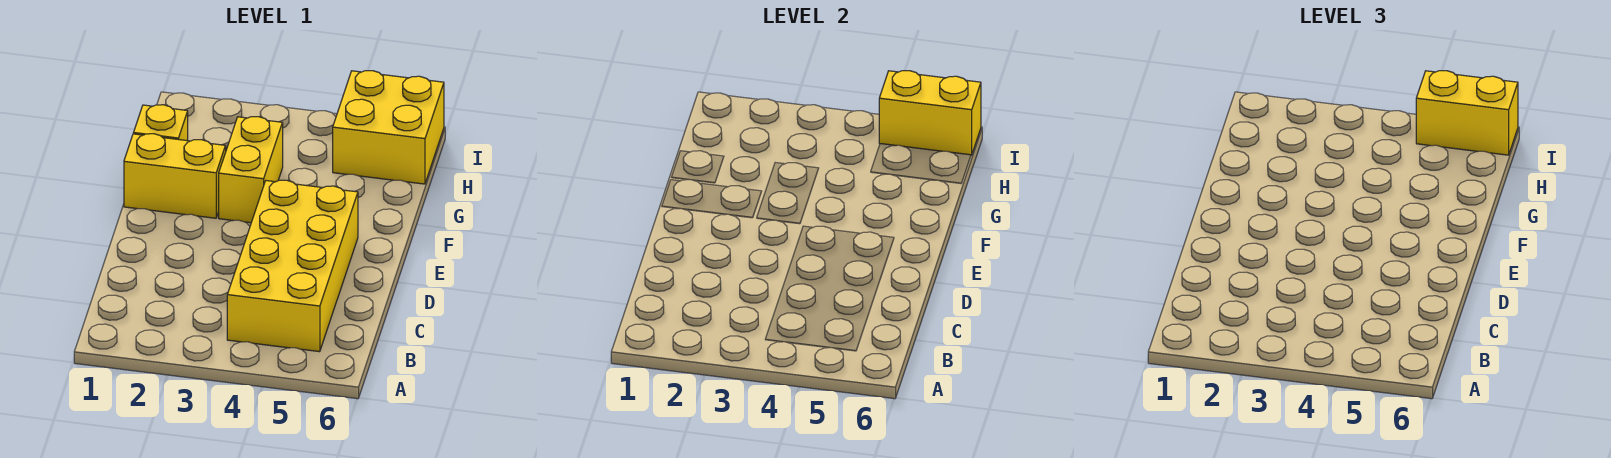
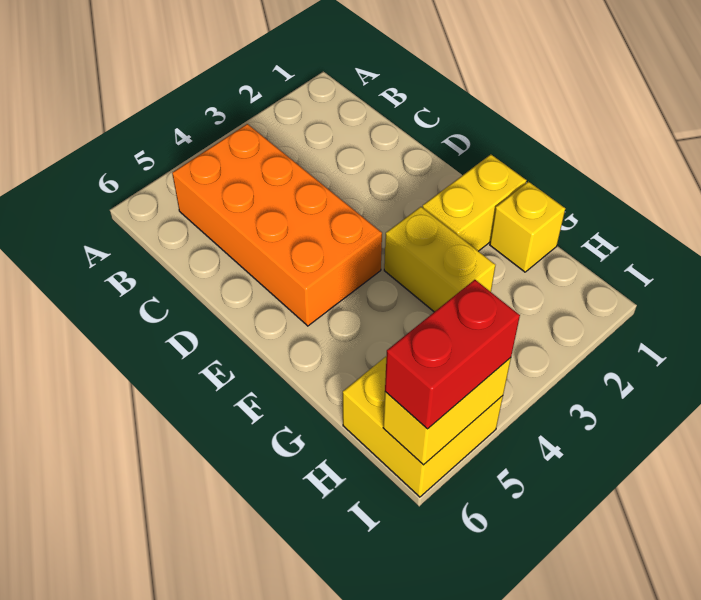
yellow 2x4 brick [227,180,358,352] -> orange 2x4 brick [172,124,382,326]
yellow 1x2 brick [1416,71,1518,155] -> red 1x2 brick [385,280,520,429]

